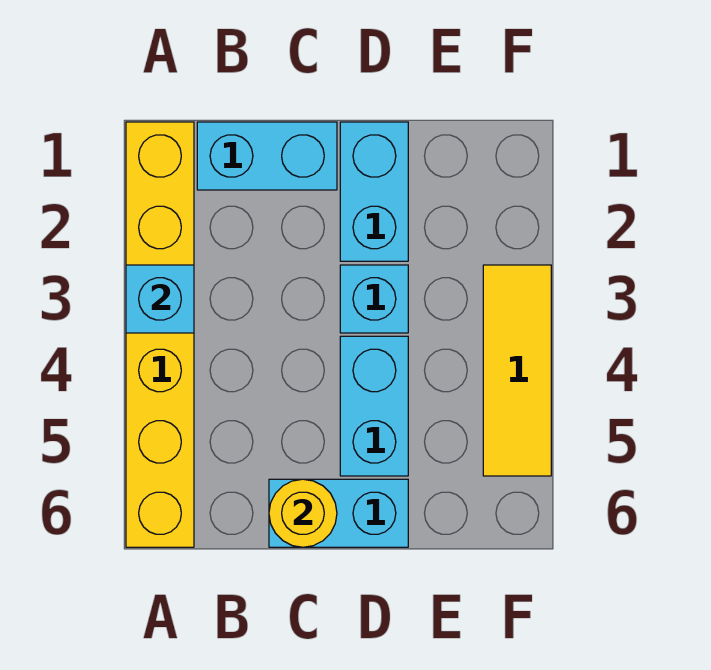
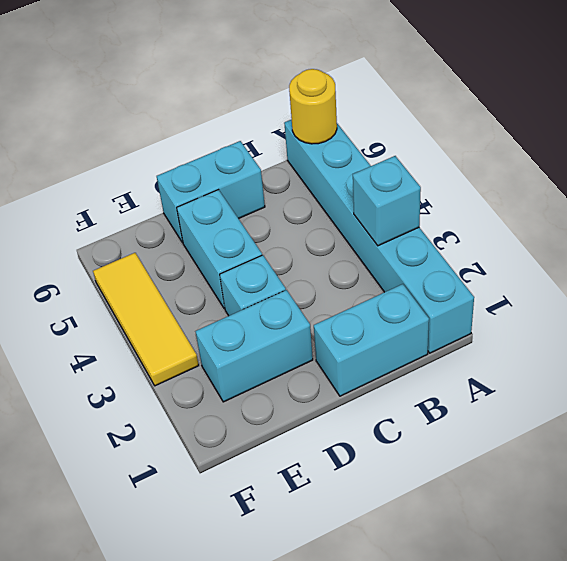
yellow 1x6 brick [126,122,194,547] -> cyan 1x6 brick [284,119,474,353]
yellow 1x1 round brick [269,479,337,547] -> yellow 1x1 round brick moved to [289,69,337,144]
cyan 1x2 brick [340,122,408,261] -> cyan 1x2 brick turned to [196,290,313,402]

